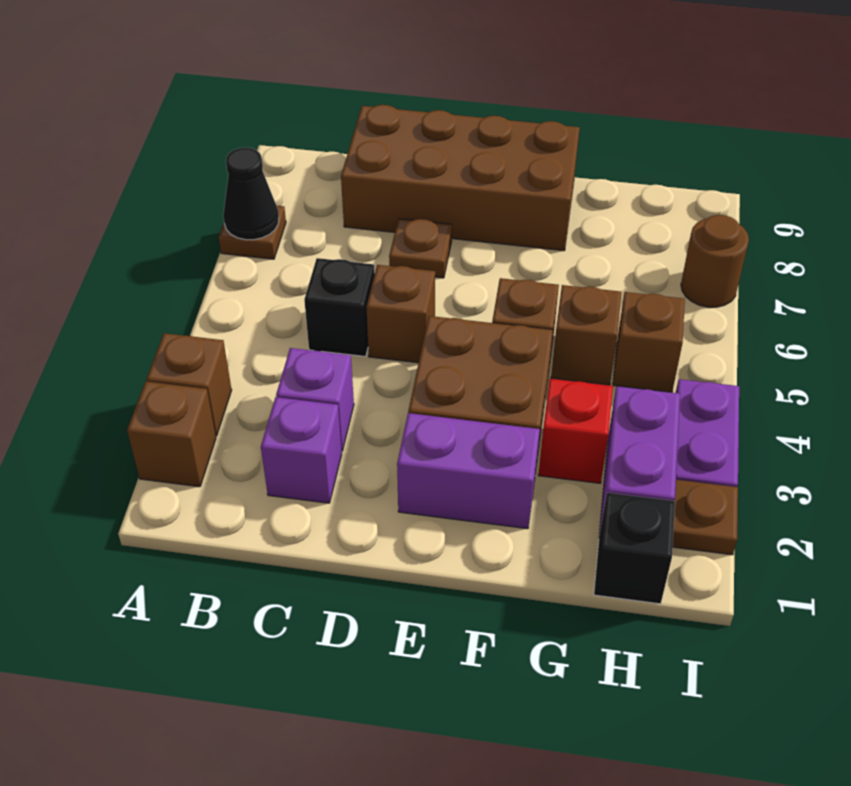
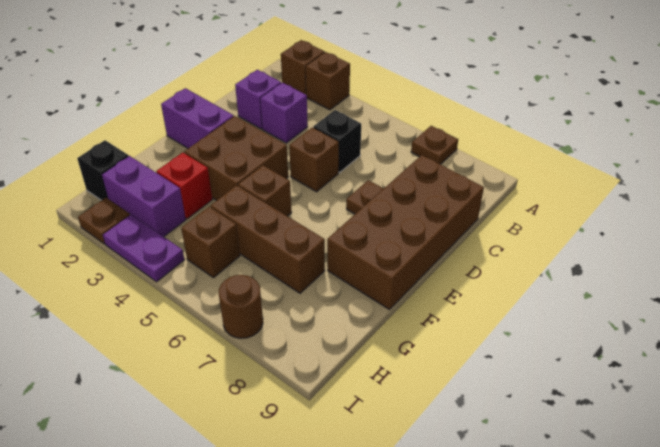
black 1x1 cone [223,148,279,240] -> none
purple 1x2 brick [397,413,540,529] -> purple 1x2 brick turned to [161,88,234,148]
brown 1x1 brick [551,285,621,385] -> brown 1x3 brick [210,185,325,293]

